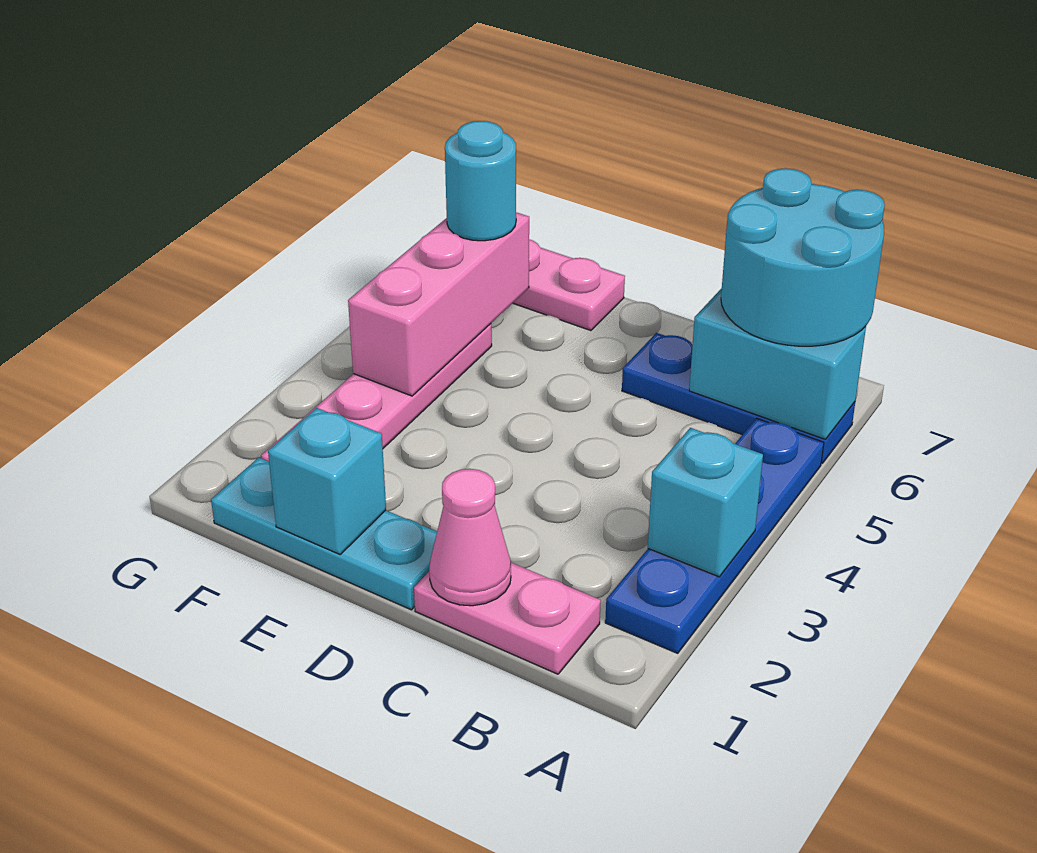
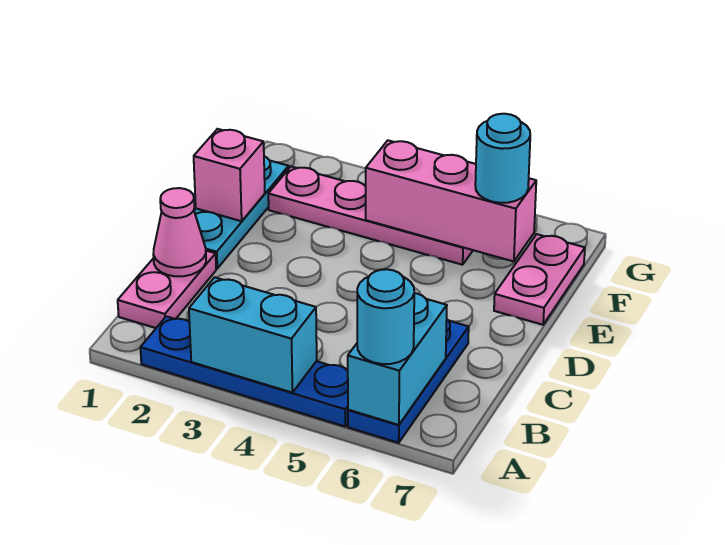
cyan 1x1 brick [648,428,763,577] -> cyan 1x2 brick [189,277,317,393]
cyan 2x2 round brick [721,168,885,346] -> cyan 1x1 round brick [357,269,414,364]
cyan 1x1 brick [268,408,386,554] -> pink 1x1 brick [194,129,265,221]

